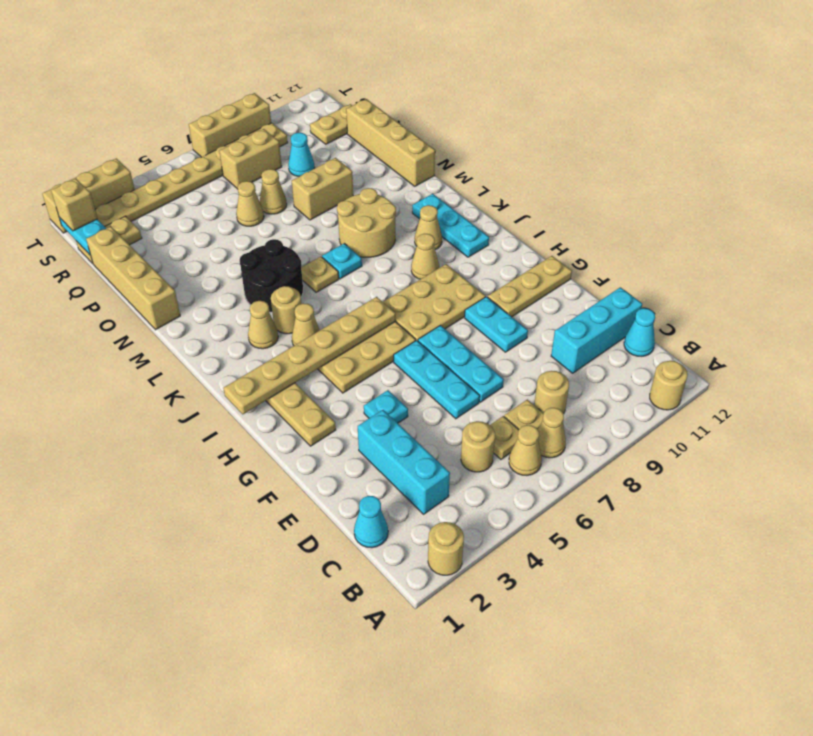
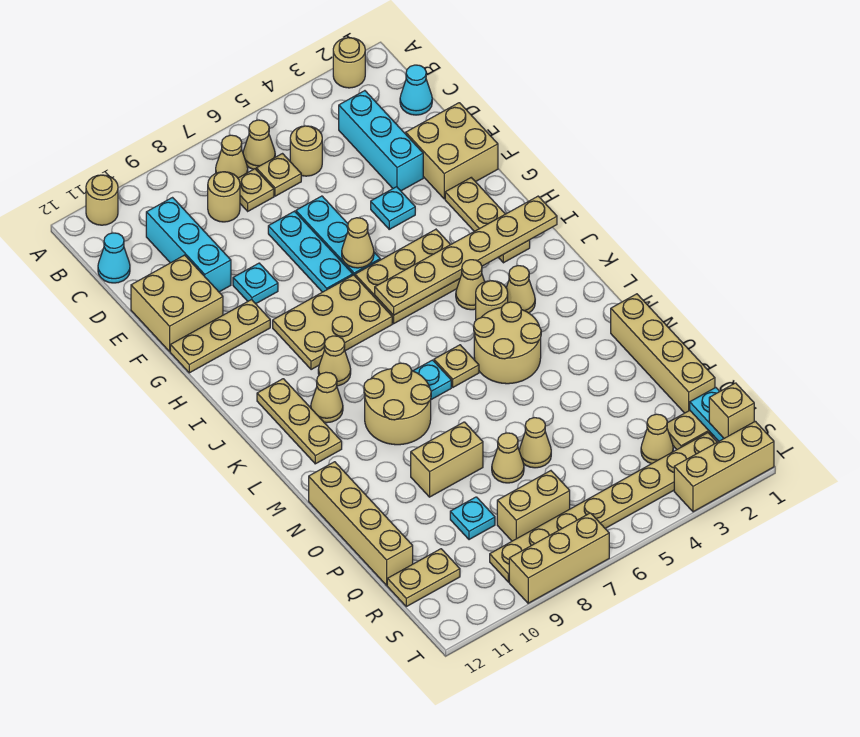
cyan 1x3 brick [551,287,642,373] -> cyan 1x3 brick turned to [146,198,231,292]
none -> tan 2x2 brick [406,103,498,199]
none -> tan 2x2 brick [131,255,223,351]
cyan 1x2 plate [465,297,528,352] -> cyan 1x1 plate [233,263,278,304]
none -> tan 1x1 cone [342,218,374,268]
cyan 1x3 plate [412,194,489,257] -> tan 1x3 plate [257,379,342,464]
black 2x2 round brick [240,239,303,312] -> tan 2x2 round brick [474,302,541,384]
cyan 1x1 cone [288,133,315,176] -> cyan 1x1 plate [450,497,495,540]
none -> tan 1x1 cone [641,414,673,464]

